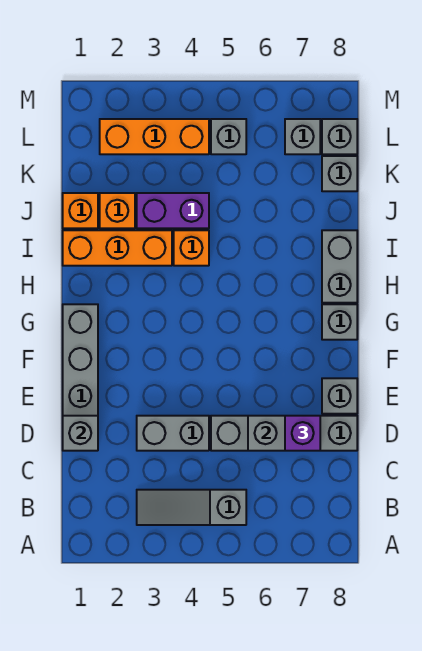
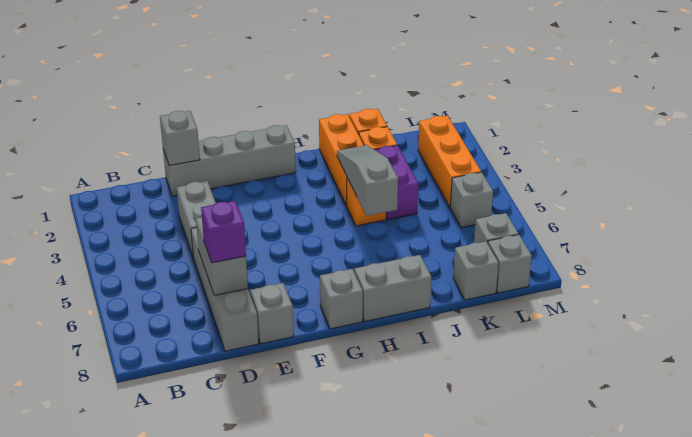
grey 1x3 slope [137,490,246,525] -> grey 1x3 slope moved to [337,145,398,216]

